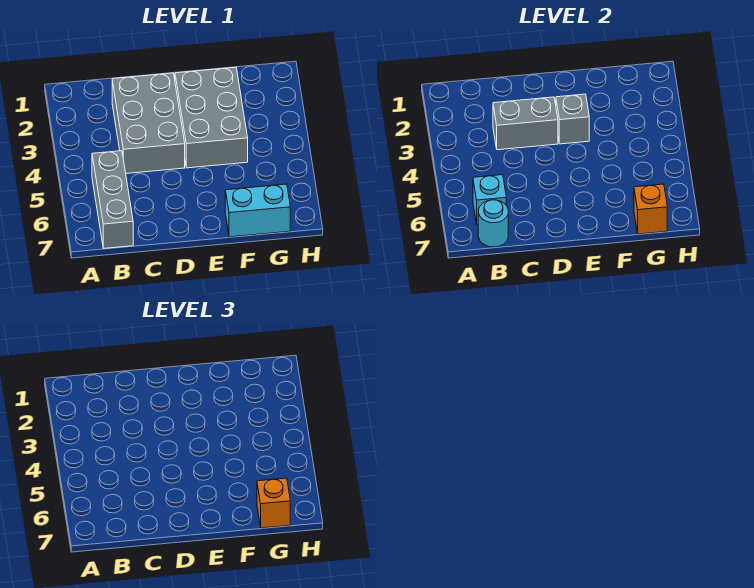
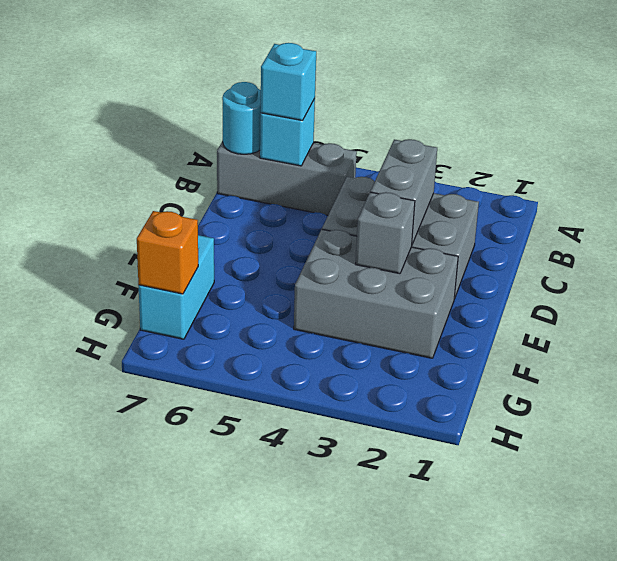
none -> cyan 1x1 brick [261,43,316,121]
orange 1x1 brick [257,478,290,528] -> none

